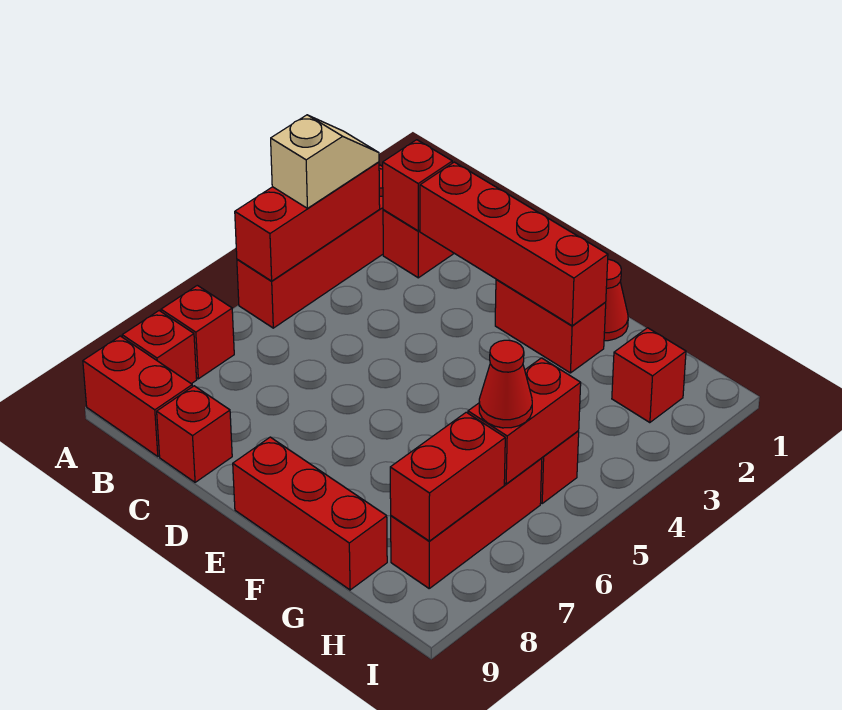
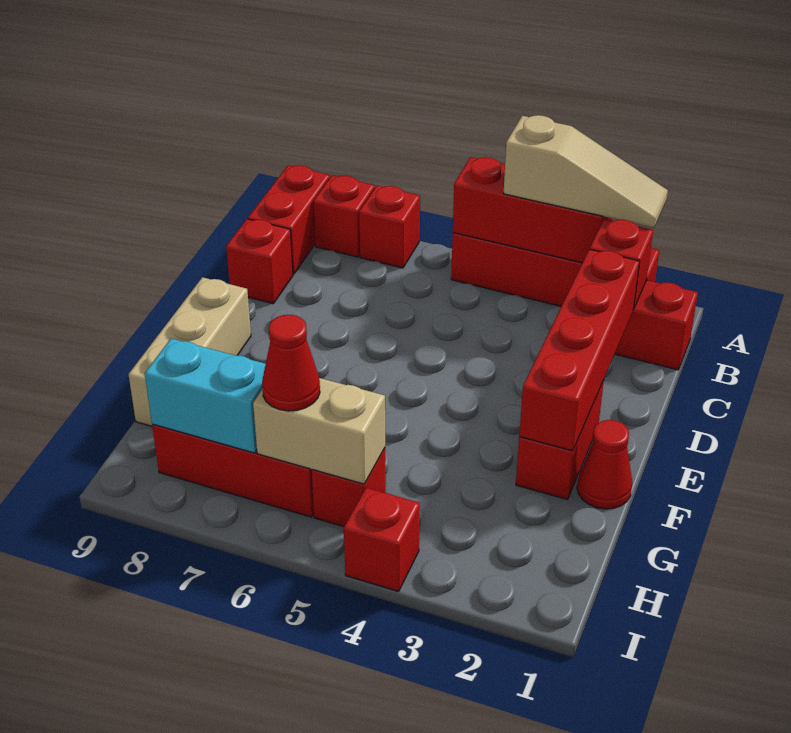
tan 1x2 slope [271,115,379,208] -> tan 1x3 slope [504,115,668,228]
red 1x3 brick [233,437,387,590] -> tan 1x3 brick [128,277,251,426]
red 1x1 brick [612,328,686,423] -> red 1x1 brick moved to [344,488,420,592]
red 1x2 brick [468,358,581,484] -> tan 1x2 brick [253,378,385,484]
red 1x2 brick [390,412,505,541] -> cyan 1x2 brick [145,339,266,453]

